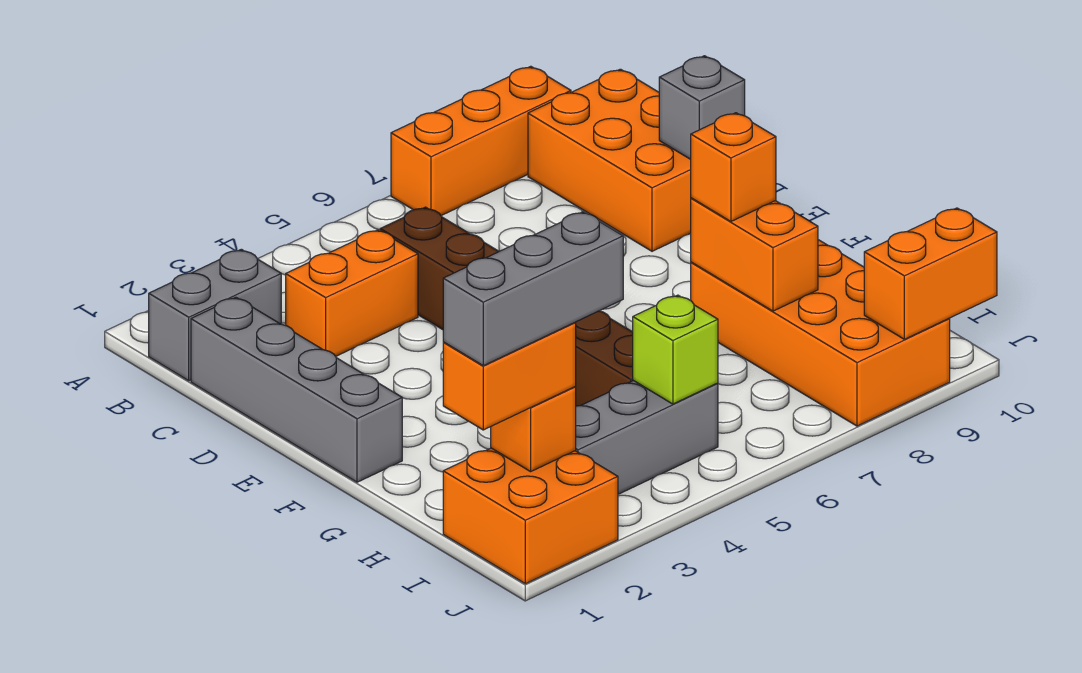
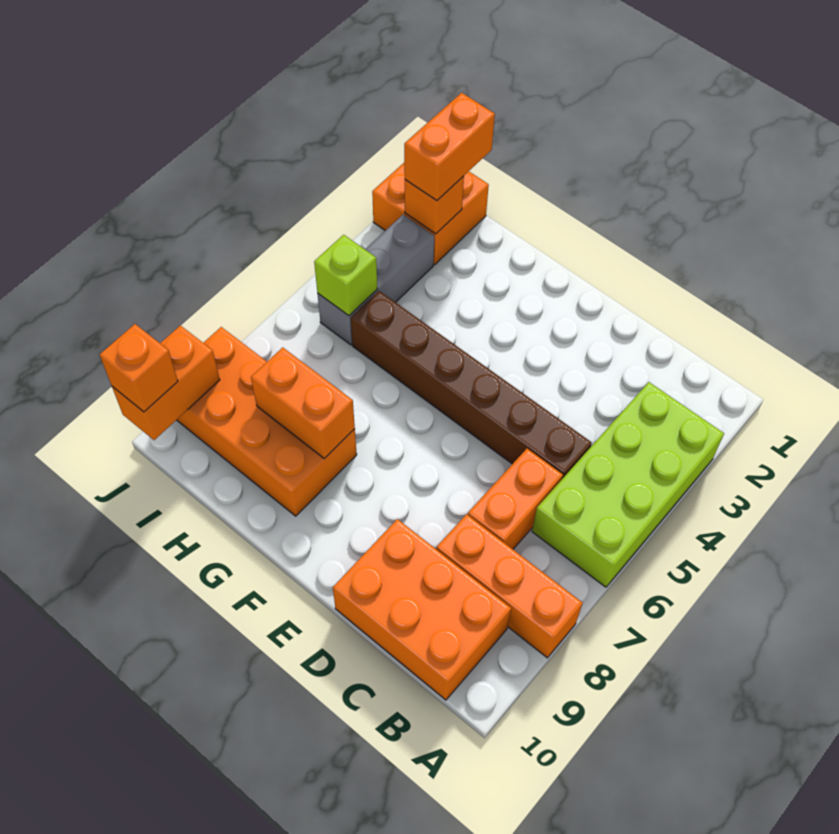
none -> lime 2x4 brick [532,382,724,587]
orange 1x3 brick [391,66,571,216] -> orange 1x3 brick turned to [436,514,583,658]
grey 1x2 brick [149,249,281,381] -> none
grey 1x4 brick [191,297,402,482] -> none
orange 1x2 brick [286,230,418,356] -> orange 1x2 brick moved to [468,449,563,549]
grey 1x1 brick [659,56,745,159] -> none
orange 1x1 brick [691,113,776,222] -> orange 1x1 brick moved to [99,324,178,412]
grey 1x3 brick [443,212,623,366] -> none

